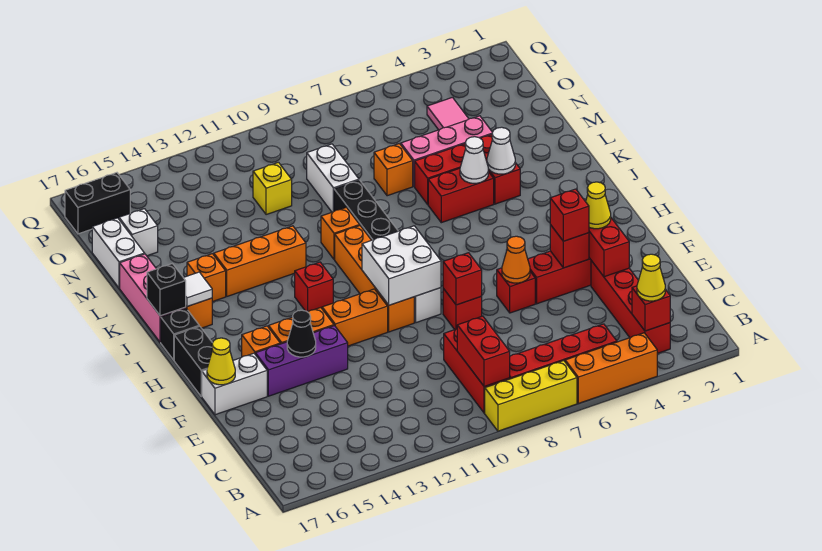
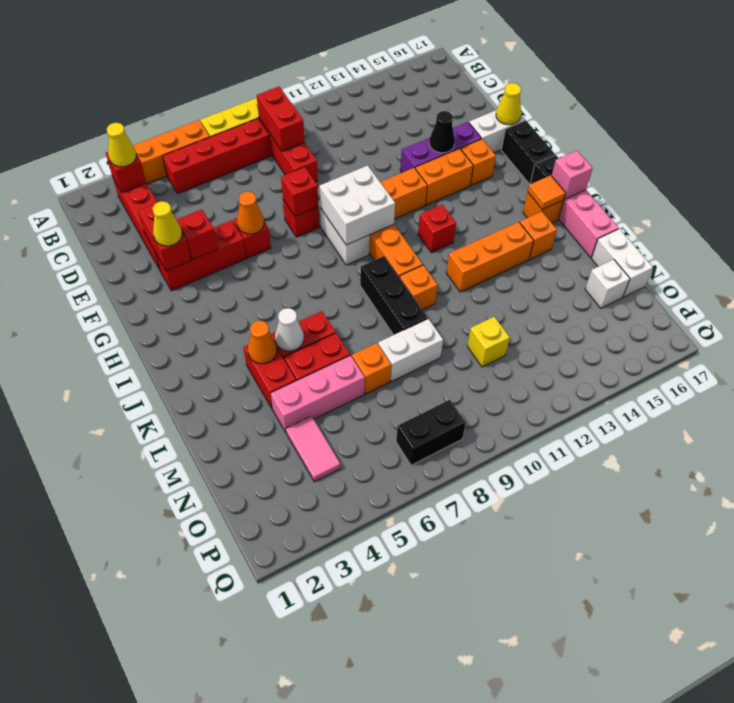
red 1x1 brick [550,189,589,241] -> none
white 1x1 tile [183,272,212,307] -> orange 1x1 tile [528,175,566,210]
black 1x1 brick [147,264,186,316] -> pink 1x1 brick [552,151,593,199]
white 1x1 cone [487,127,515,174] -> orange 1x1 cone [248,321,277,364]
white 1x2 brick [307,144,359,212] -> white 1x2 brick turned to [378,319,443,382]
black 1x2 brick [65,173,130,234] -> black 1x2 brick moved to [396,400,466,465]

